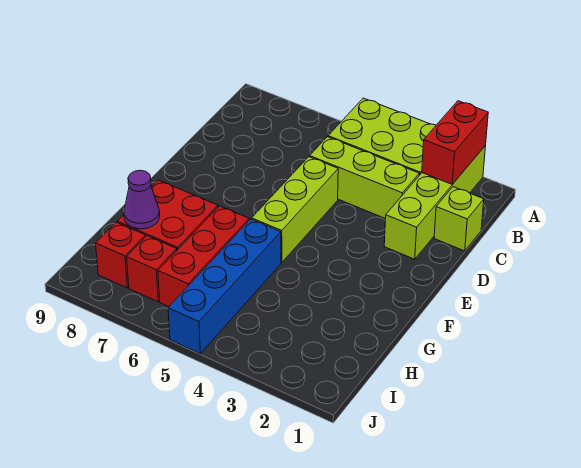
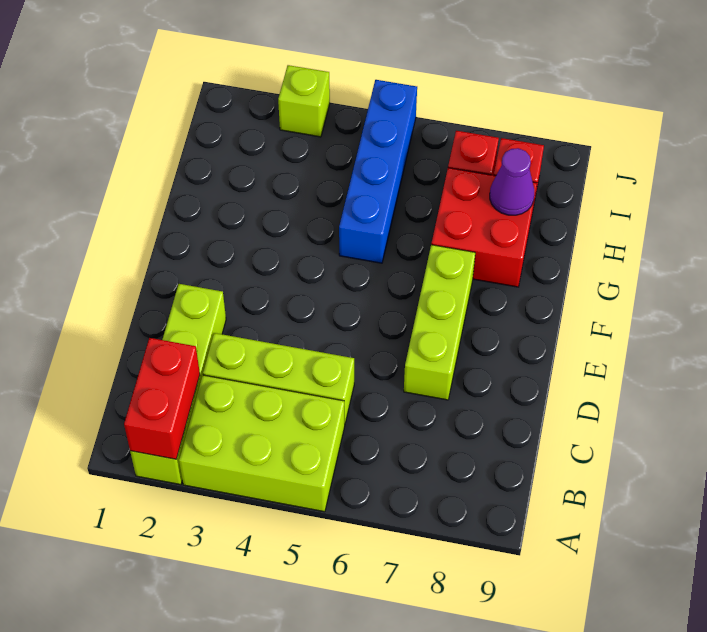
lime 1x1 brick [434,187,484,251] -> lime 1x1 brick moved to [278,65,330,137]
lime 1x3 brick [252,157,338,263] -> lime 1x3 brick moved to [404,245,475,400]
red 1x3 brick [158,206,249,307] -> none

